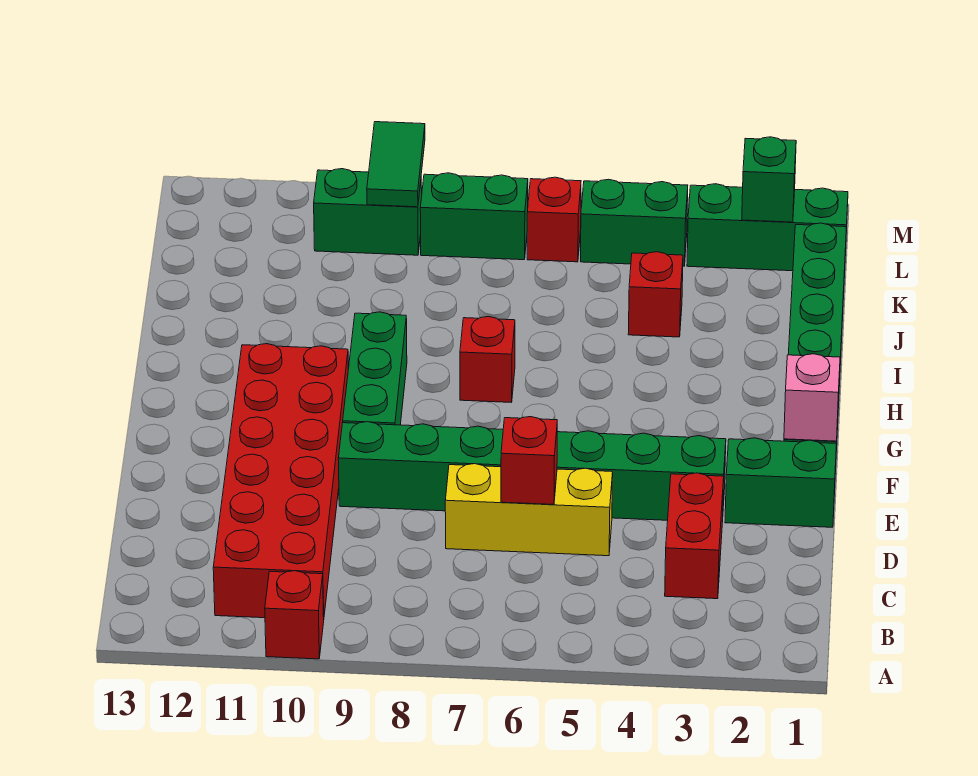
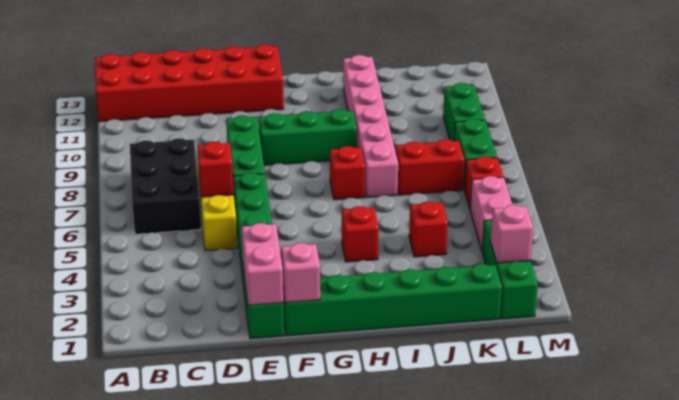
red 1x1 brick [265,571,324,659] -> red 1x1 brick moved to [342,206,379,262]
none -> black 2x3 brick [130,138,201,234]
red 2x6 brick [213,344,348,618] -> red 2x6 brick moved to [95,44,284,121]
red 1x2 brick [665,473,724,599] -> red 1x2 brick moved to [395,139,464,195]
none -> pink 1x2 brick [242,223,283,305]
none -> pink 1x6 brick [343,55,398,197]
green 1x1 brick [742,137,796,222] -> pink 1x1 brick [491,205,533,263]
green 1x2 brick [581,179,688,266] -> pink 1x2 brick [470,176,513,250]
green 1x2 tile [367,122,425,207] -> none

